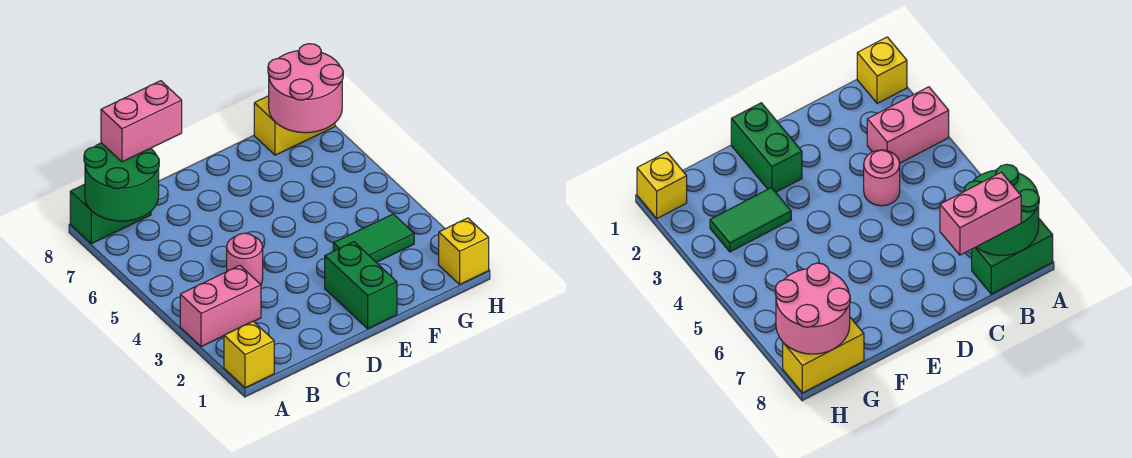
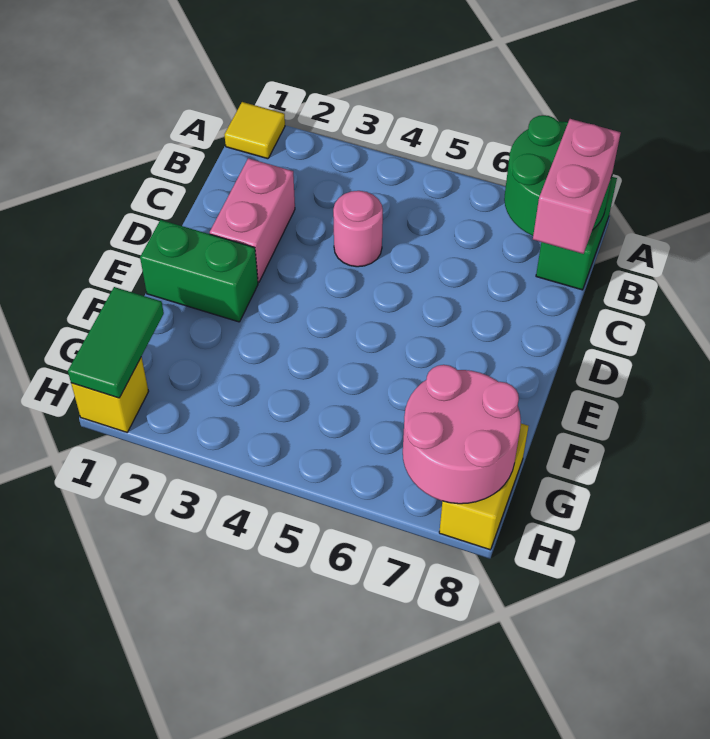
yellow 1x1 brick [224,321,274,388] -> yellow 1x1 tile [224,102,285,159]
pink 1x2 brick [180,266,261,347] -> pink 1x2 brick moved to [210,158,295,283]
green 1x2 tile [333,214,414,262] -> green 1x2 tile moved to [68,287,164,398]

